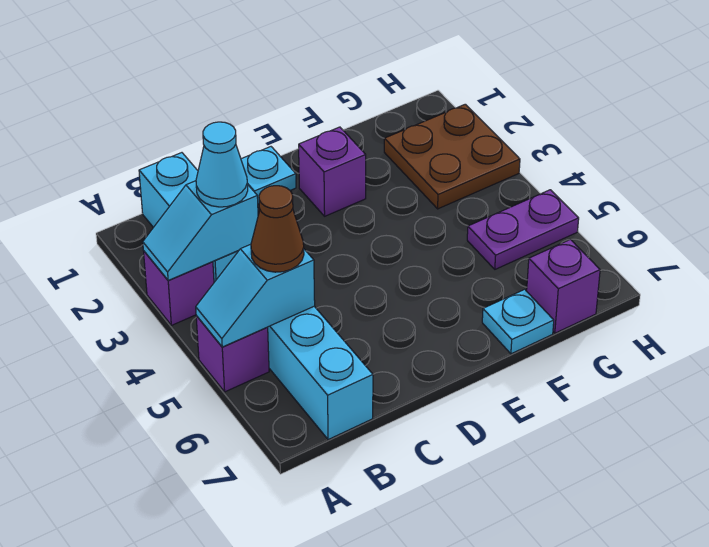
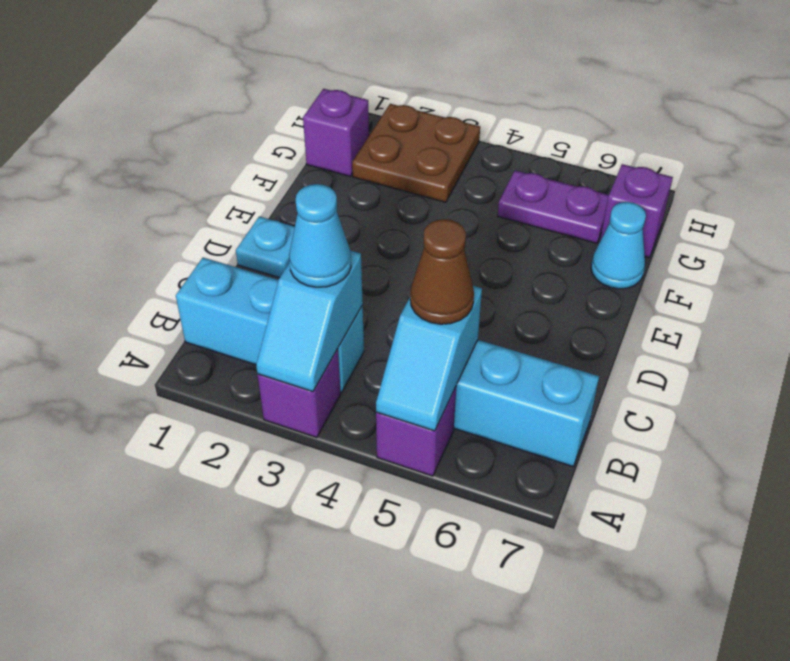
purple 1x1 brick [299,127,366,216] -> purple 1x1 brick moved to [303,89,369,176]
cyan 1x1 plate [482,289,554,354] -> cyan 1x1 cone [591,202,646,289]
purple 1x2 plate [467,190,579,269] -> purple 1x2 plate turned to [498,170,609,243]

